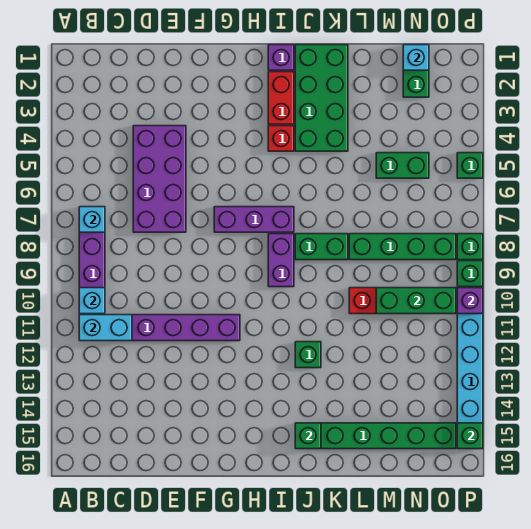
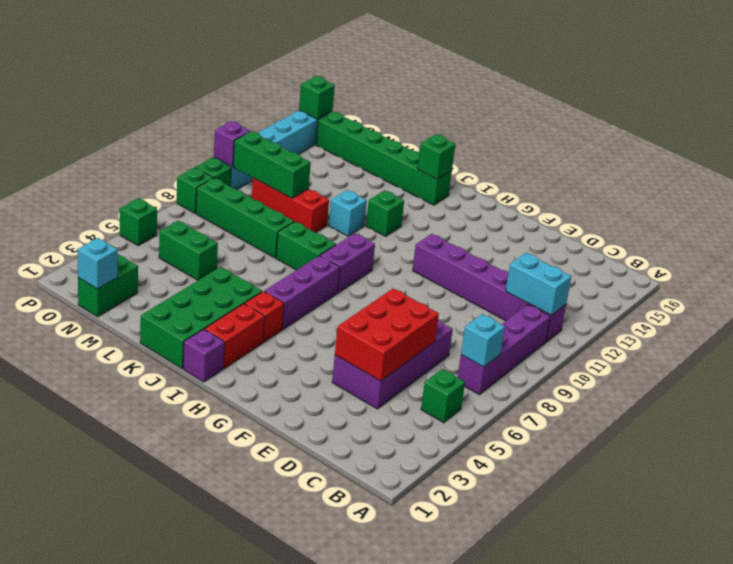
none -> green 1x1 brick [421,369,465,423]
cyan 1x1 brick [79,288,105,314] -> cyan 1x1 brick moved to [329,190,367,236]
none -> red 2x3 brick [335,289,439,381]
purple 1x3 brick [214,207,294,232] -> purple 1x3 brick turned to [264,256,340,330]

